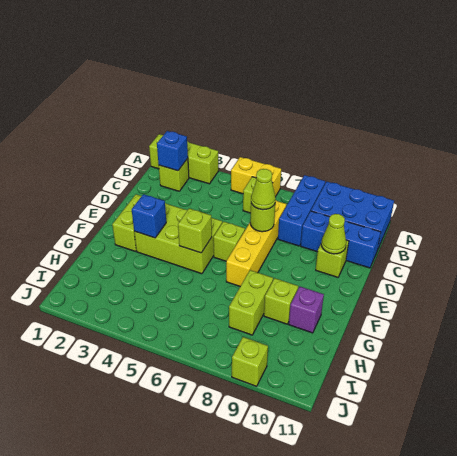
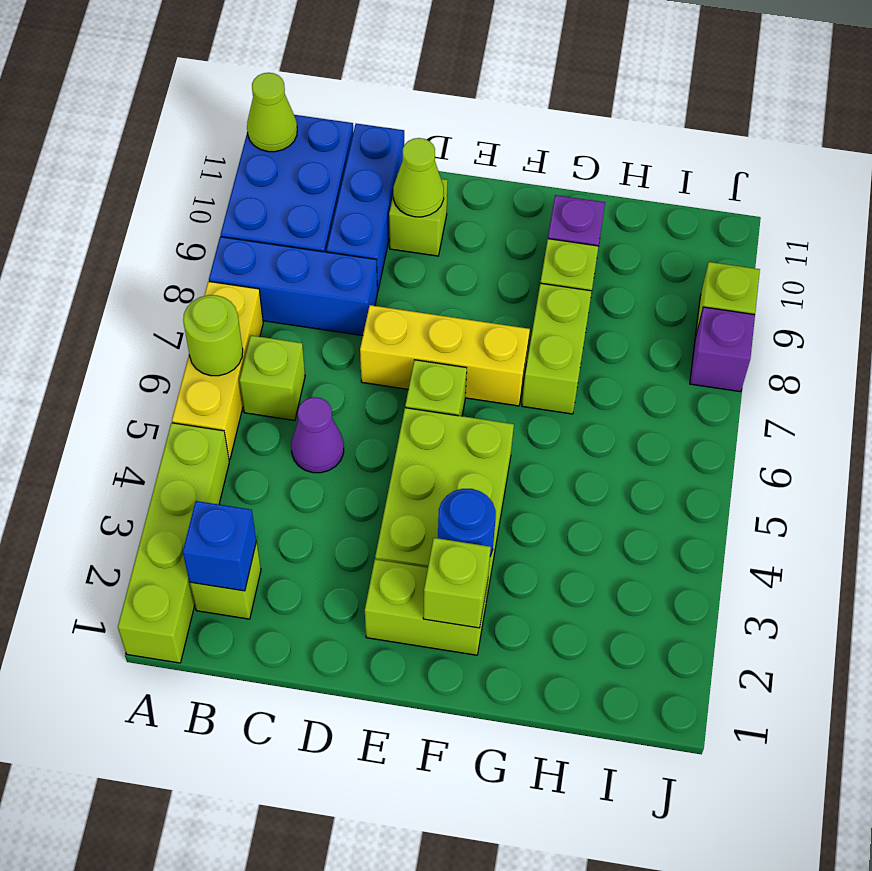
lime 1x3 brick [149,134,218,184] -> lime 1x4 brick [118,423,229,663]
yellow 1x2 brick [231,157,281,197] -> yellow 1x3 brick [172,281,263,460]
none -> purple 1x1 cone [291,397,344,473]
yellow 1x4 brick [226,200,286,286] -> yellow 1x3 brick [360,305,530,406]
lime 1x1 round brick [250,204,275,232] -> lime 1x1 round brick moved to [183,295,243,376]
lime 1x1 cone [251,169,276,210] -> lime 1x1 cone moved to [247,73,297,152]
blue 1x1 brick [132,194,166,238] -> blue 1x1 round brick [438,489,496,556]
lime 1x1 brick [178,208,212,253] -> lime 1x1 brick moved to [423,538,491,628]
lime 1x2 brick [229,270,273,335] -> lime 1x2 brick turned to [522,283,592,414]
none -> purple 1x1 brick [690,307,755,392]

